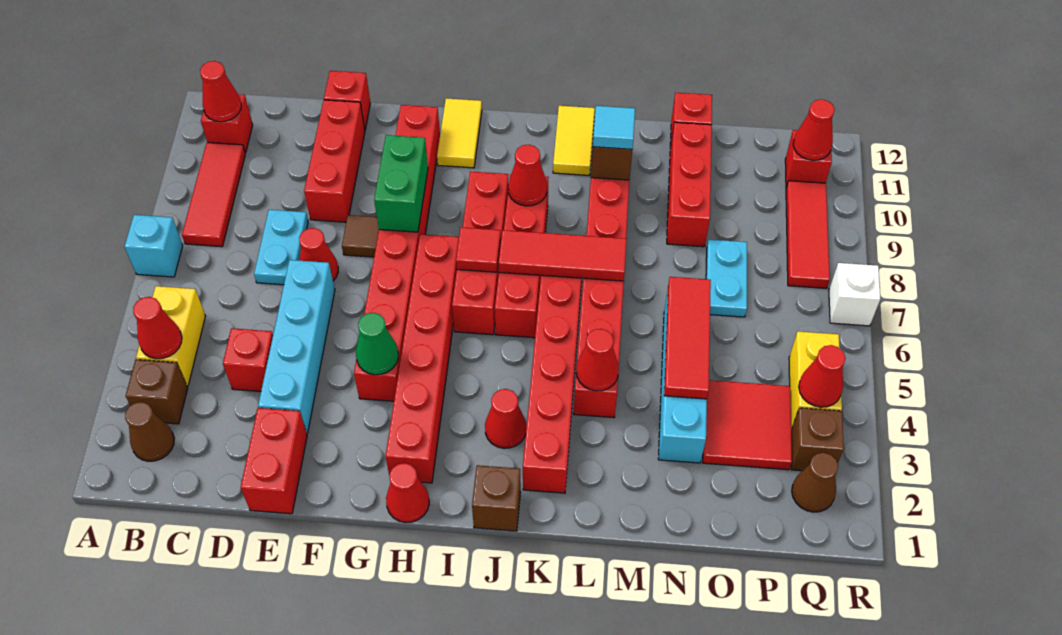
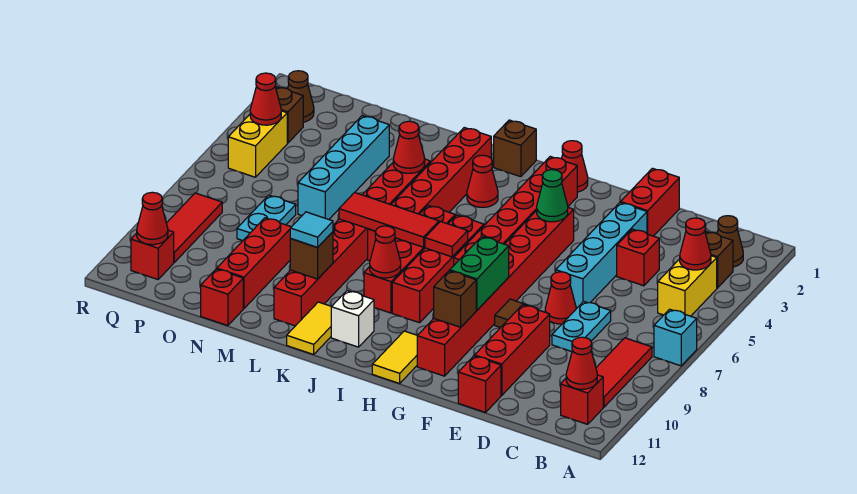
none -> brown 1x1 brick [434,271,476,327]
red 1x3 tile [664,277,711,399] -> none
red 2x2 tile [703,380,792,470] -> none
white 1x1 brick [829,263,880,326] -> white 1x1 brick moved to [331,291,374,347]

